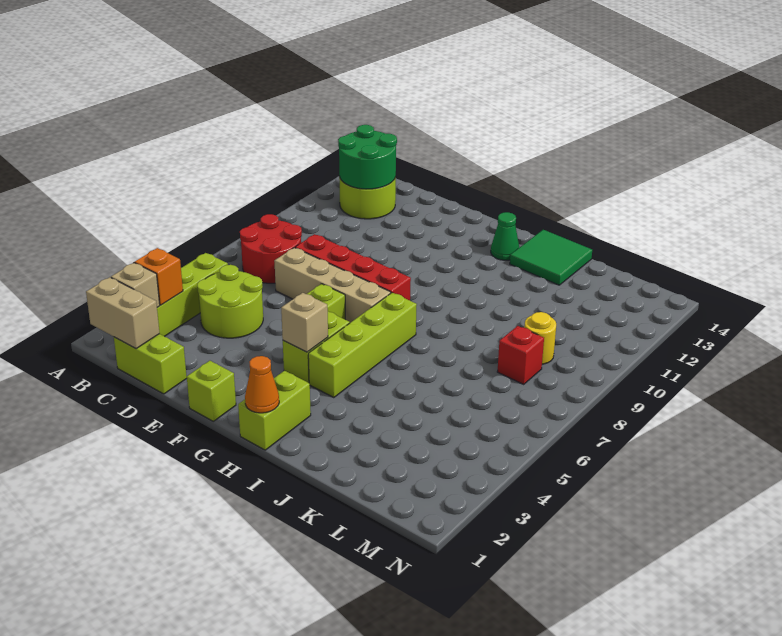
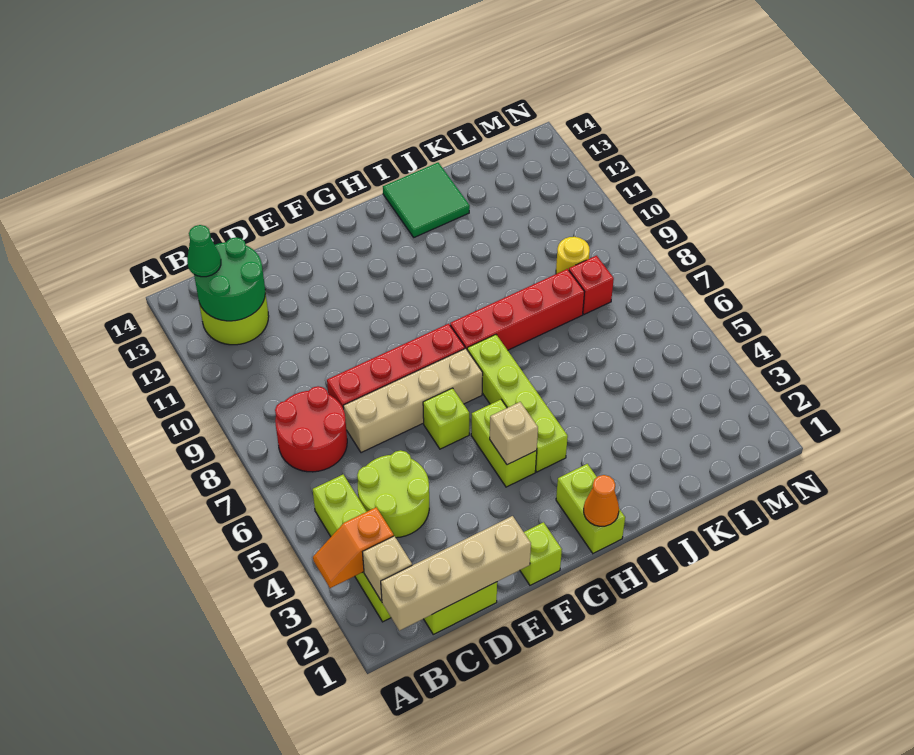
tan 1x2 brick [86,277,160,349] -> tan 1x4 brick [381,516,531,631]
none -> red 1x4 brick [450,269,584,350]
green 1x1 cone [491,212,519,260] -> green 1x1 cone moved to [187,225,221,277]

